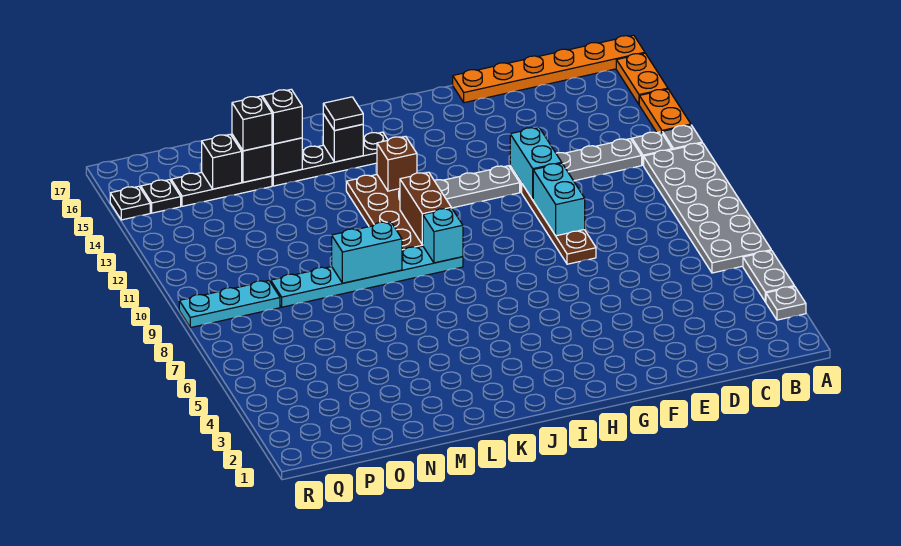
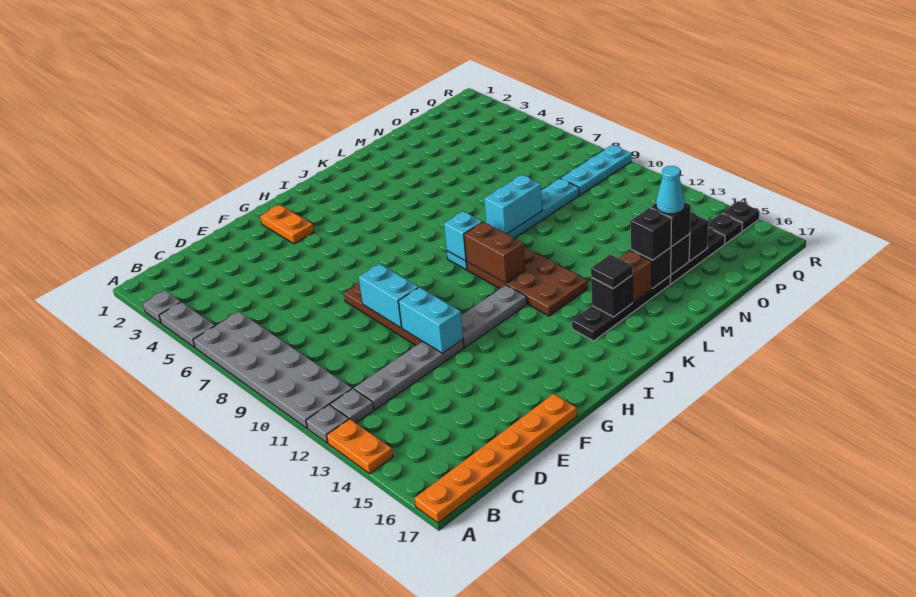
orange 1x2 plate [616,53,668,104] -> orange 1x2 plate moved to [260,205,314,244]
brown 1x1 brick [377,136,417,191] -> brown 1x1 brick moved to [619,251,652,303]
none -> cyan 1x1 cone [656,166,685,214]

